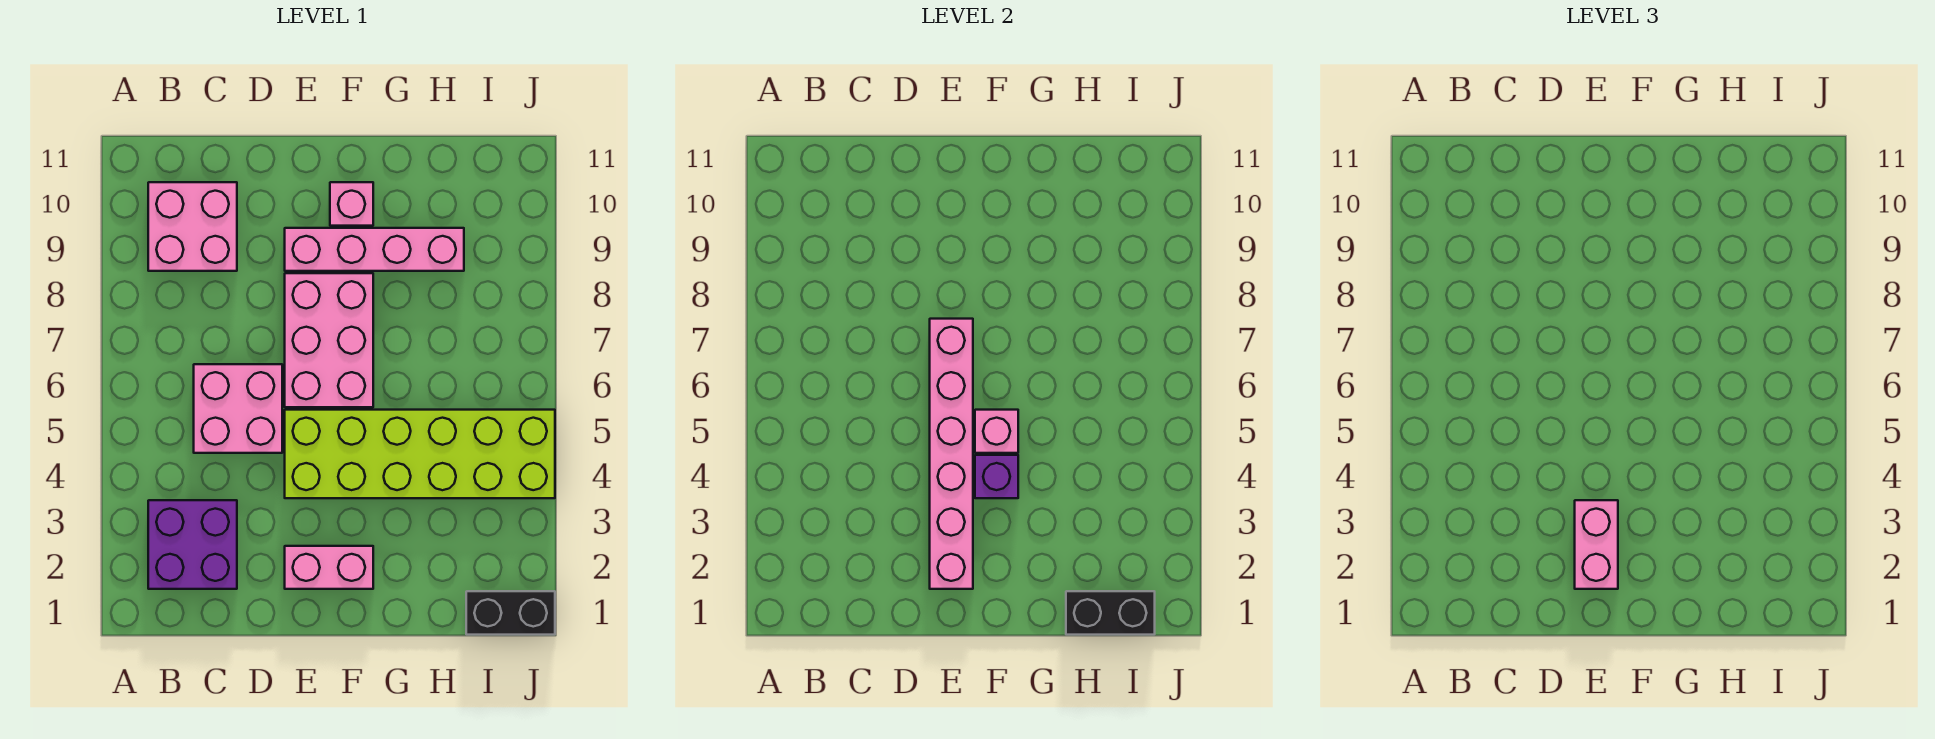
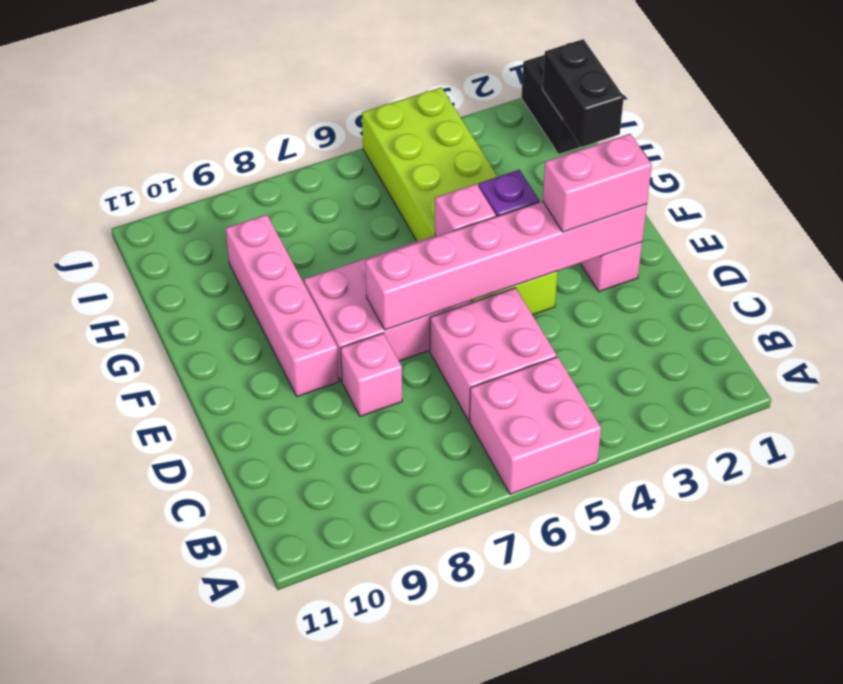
purple 2x2 brick [148,500,237,589] -> none
pink 2x2 brick [148,182,237,271] -> pink 2x2 brick moved to [470,357,601,494]
pink 1x1 brick [330,182,373,226] -> pink 1x1 brick moved to [341,333,402,416]

